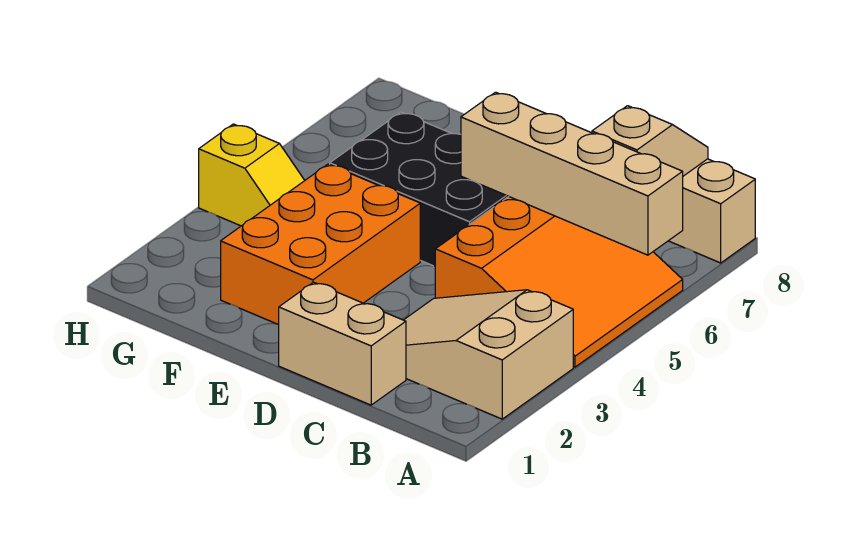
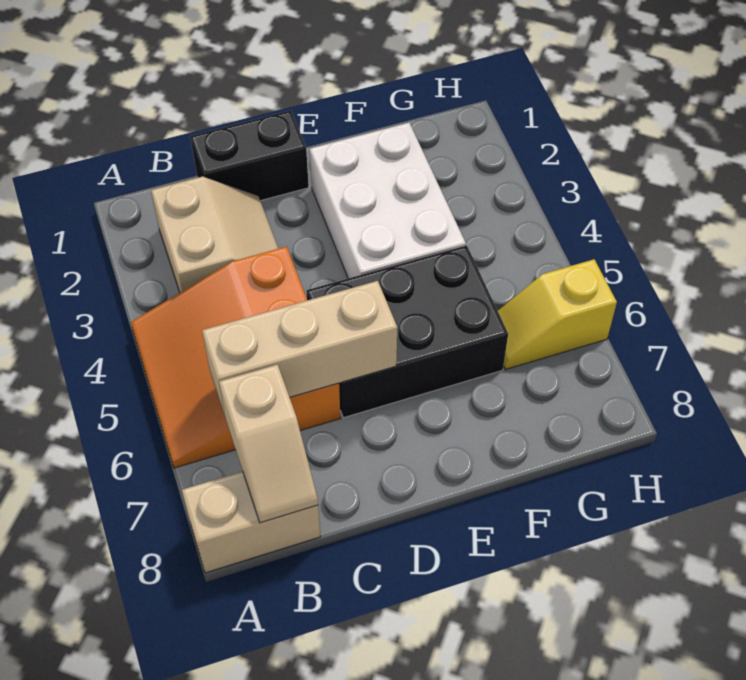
tan 2x3 slope [404,290,573,419] -> tan 2x2 slope [151,177,278,293]
tan 1x4 brick [461,92,683,255] -> tan 1x3 brick [202,281,397,415]
tan 1x2 brick [279,282,406,405] -> black 1x2 brick [190,110,309,201]
orange 2x3 brick [221,164,420,324] -> white 2x3 brick [310,123,466,278]
yellow 1x2 slope [199,124,305,226] -> yellow 1x2 slope moved to [498,259,617,369]

